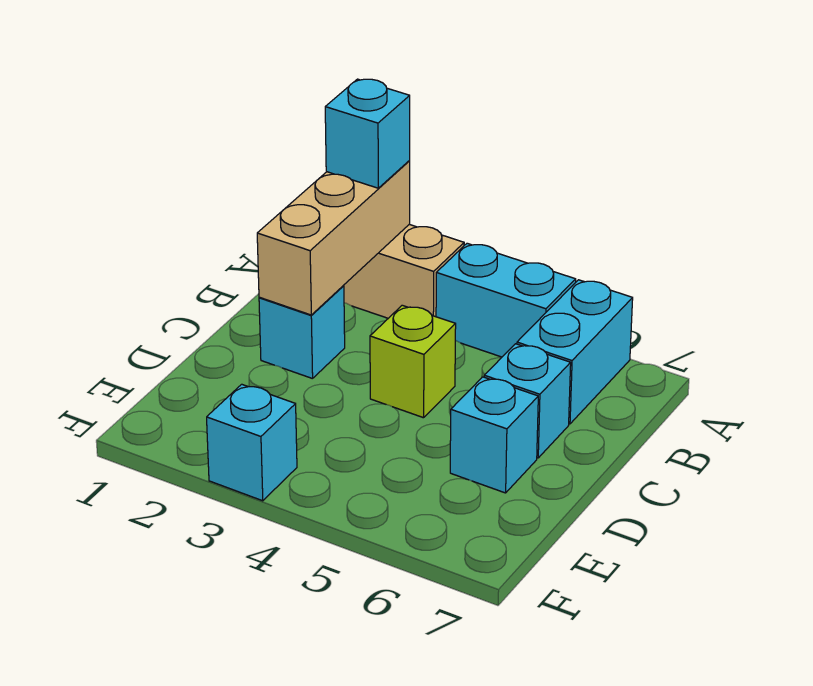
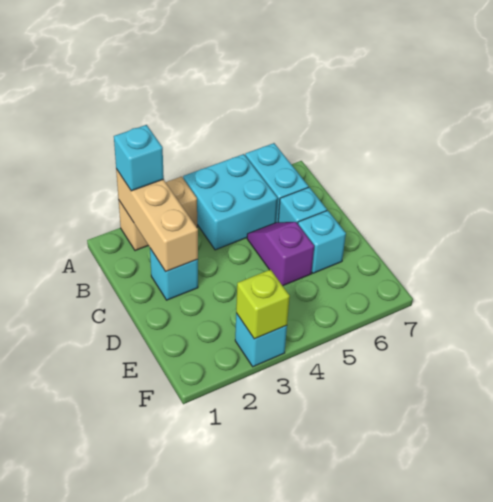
cyan 1x2 brick [436,243,576,357] -> cyan 2x2 brick [183,154,278,250]
lime 1x1 brick [370,305,456,418] -> lime 1x1 brick moved to [236,270,290,339]
none -> purple 1x2 slope [247,222,314,286]

